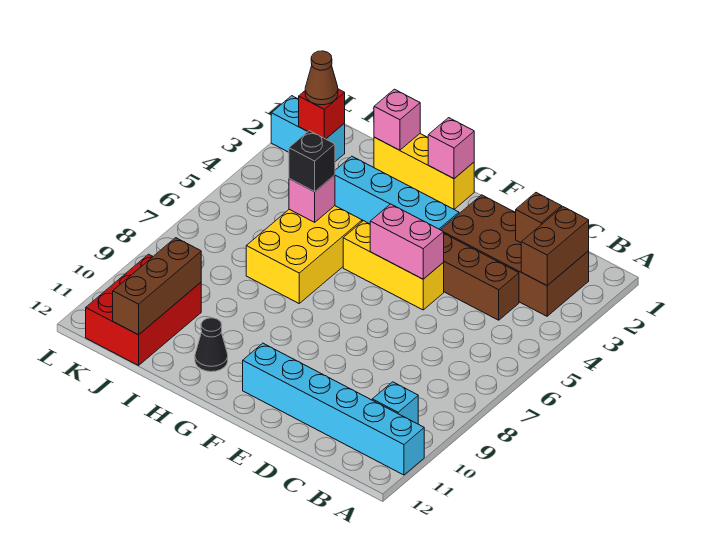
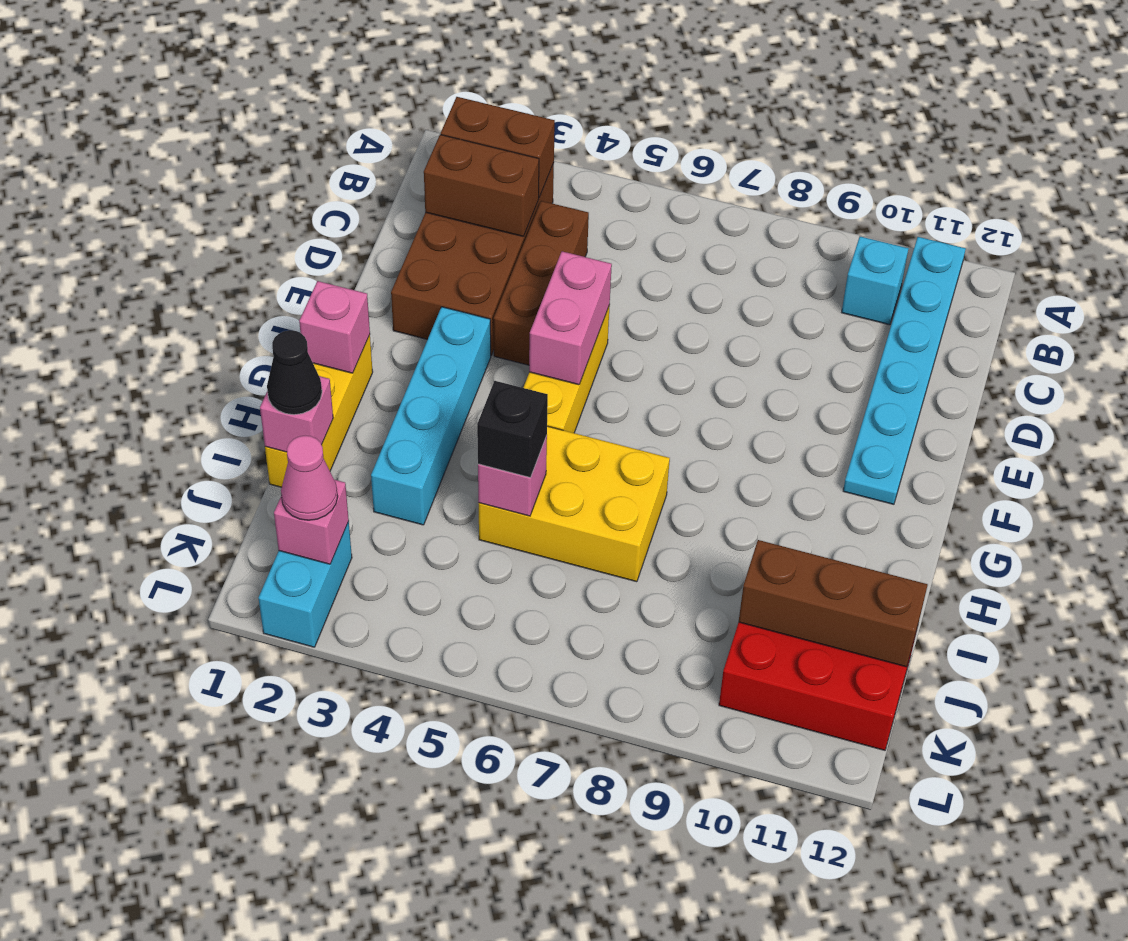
cyan 1x6 brick [243,343,424,475] -> cyan 1x6 plate [843,237,966,504]
brown 1x1 brick [516,193,562,243] -> brown 1x2 brick [424,135,539,237]
black 1x1 cone [195,318,228,372] -> black 1x1 cone moved to [267,330,322,415]
red 1x1 brick [299,89,345,139] -> pink 1x1 brick [274,480,349,564]
brown 1x1 cone [305,51,338,105] -> pink 1x1 cone [281,436,338,520]

